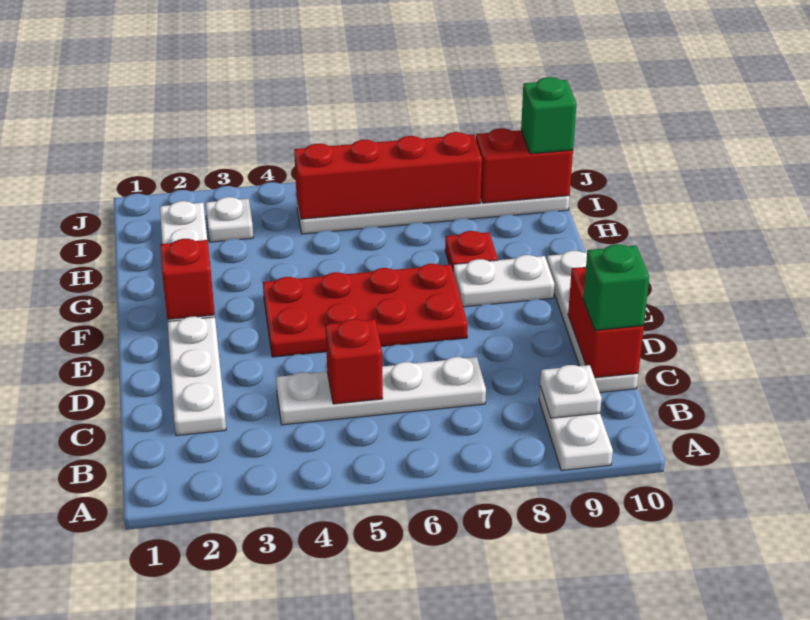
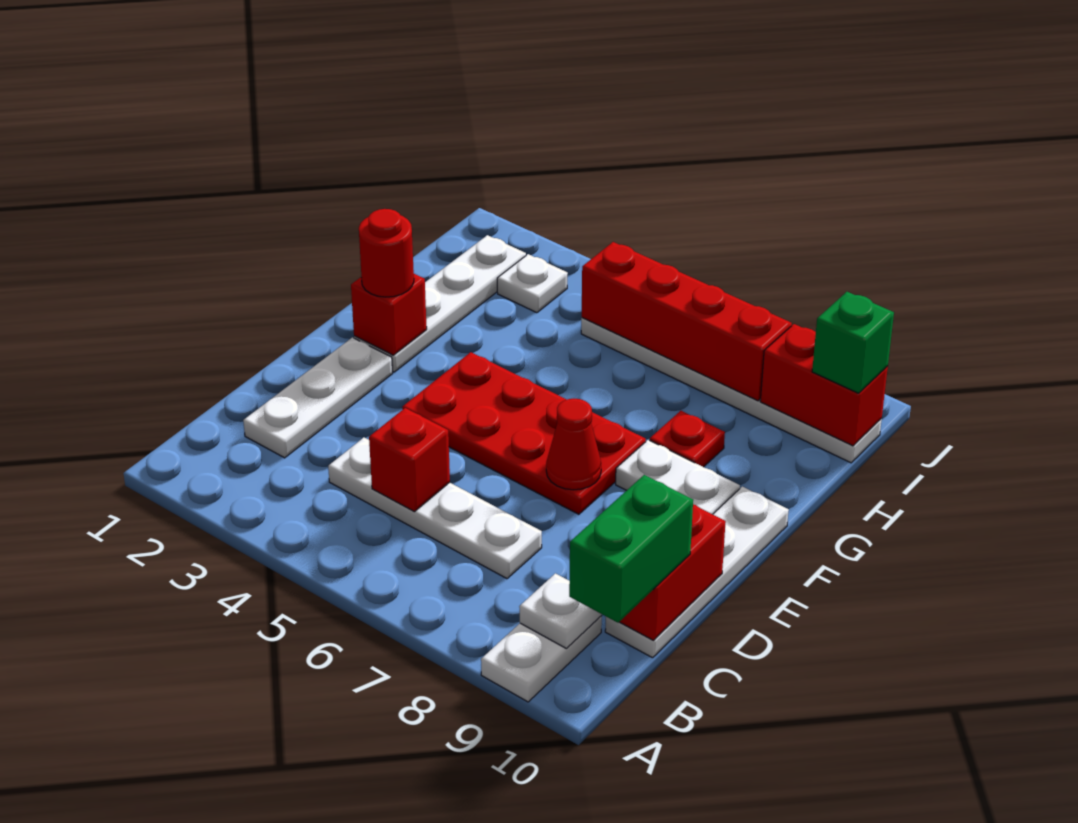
green 1x1 brick [583,244,649,330] -> green 1x2 brick [569,475,693,623]
none -> red 1x1 cone [546,399,601,490]
none -> red 1x1 round brick [359,209,414,297]

